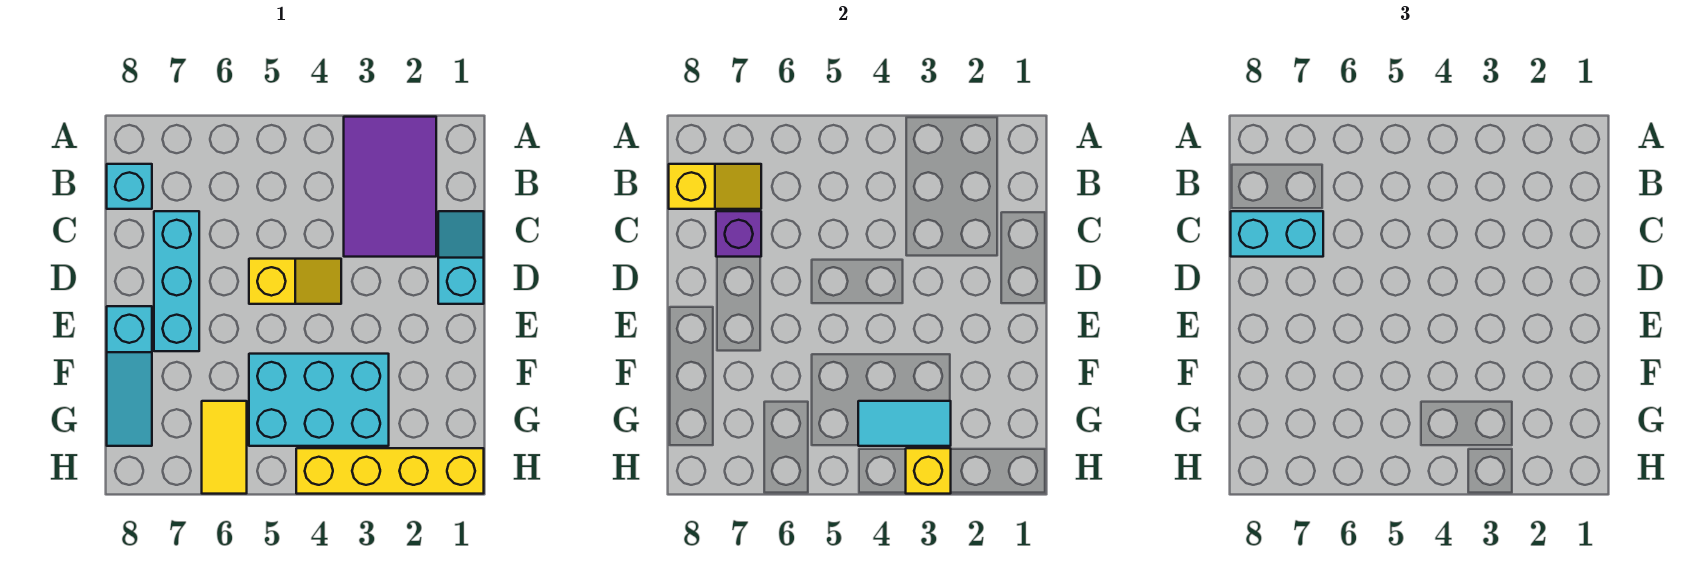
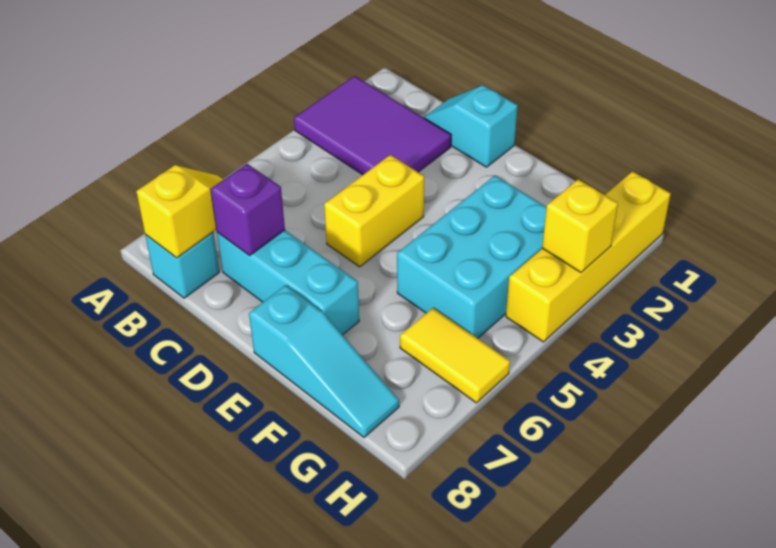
cyan 1x2 brick [1231,211,1323,257] -> none
yellow 1x2 slope [249,259,341,304] -> yellow 1x2 brick [324,155,424,267]
cyan 1x2 tile [858,401,951,446] -> none

